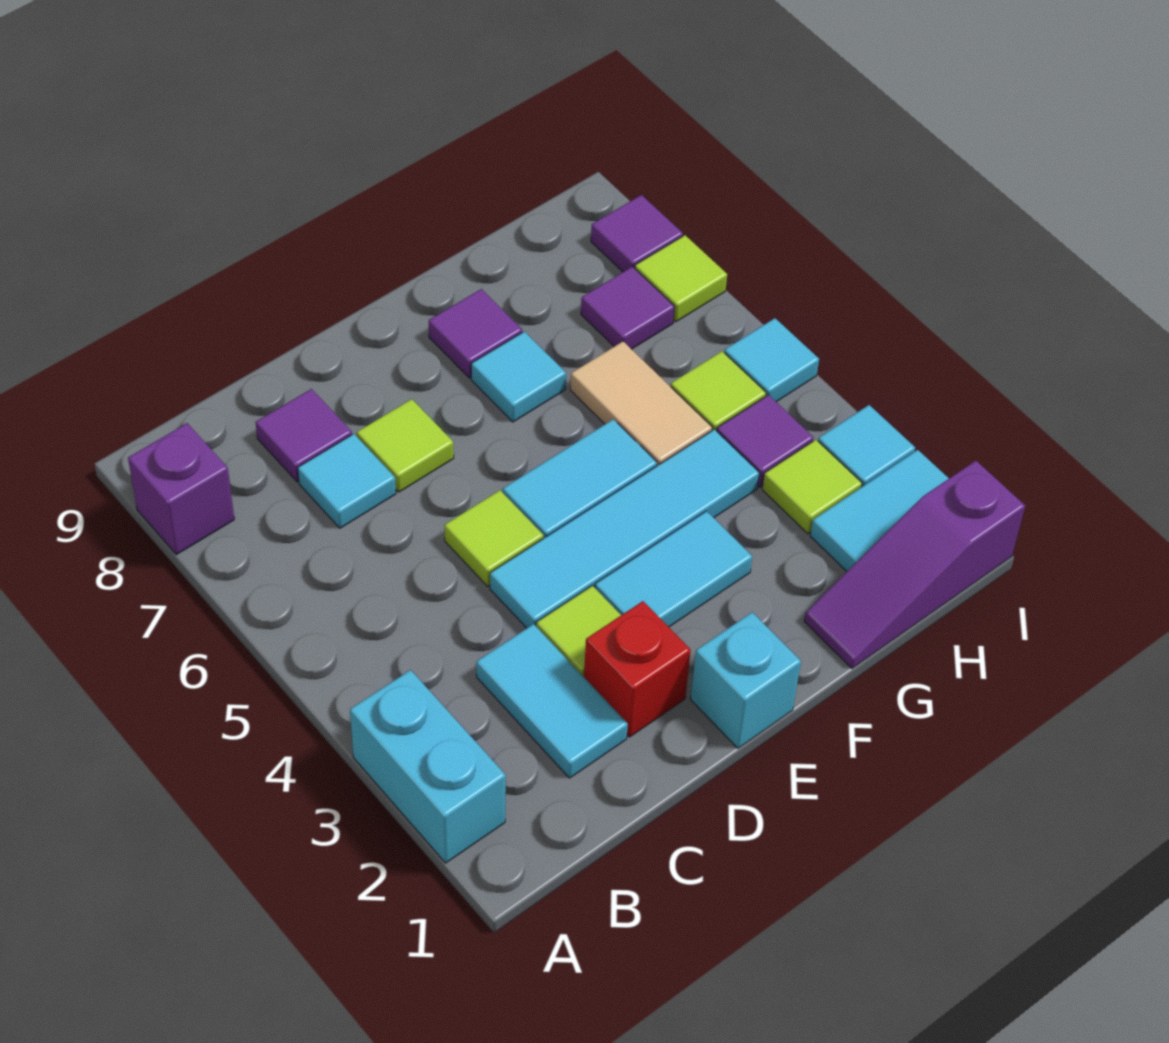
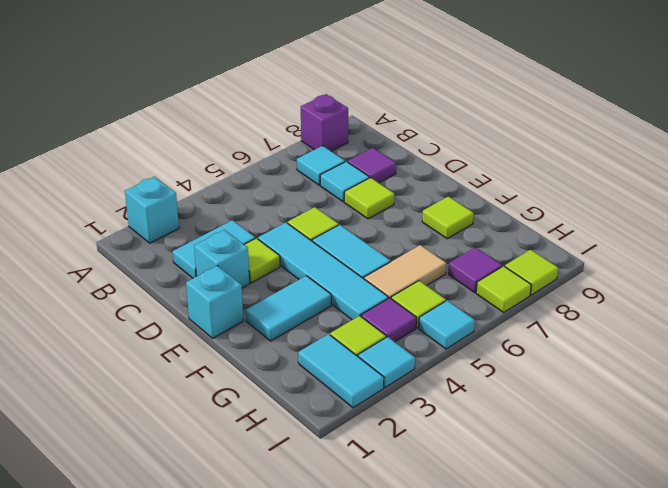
cyan 1x2 brick [350,670,506,863] -> cyan 1x1 brick [125,177,179,243]
red 1x1 brick [584,601,691,737] -> cyan 1x1 brick [194,230,250,288]
cyan 1x2 tile [595,511,752,627] -> cyan 1x2 tile turned to [246,276,331,341]
cyan 1x1 tile [471,332,566,422] -> cyan 1x1 tile moved to [297,146,345,185]
purple 1x1 tile [429,289,522,378] -> lime 1x1 tile [422,196,474,239]
purple 1x3 slope [804,461,1025,668] -> none
purple 1x1 tile [591,195,683,272] -> lime 1x1 tile [505,250,558,295]

